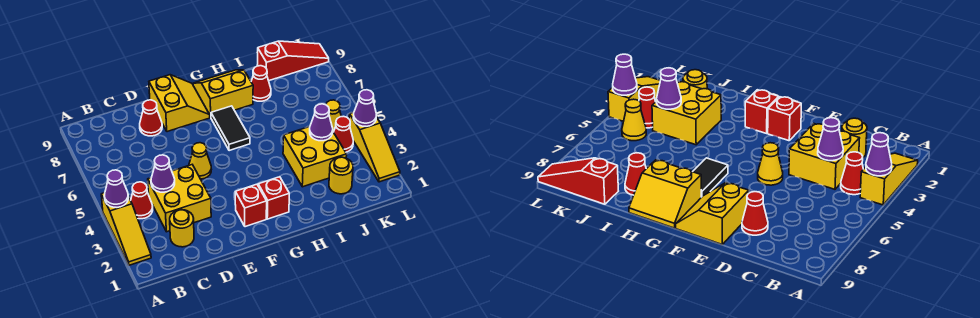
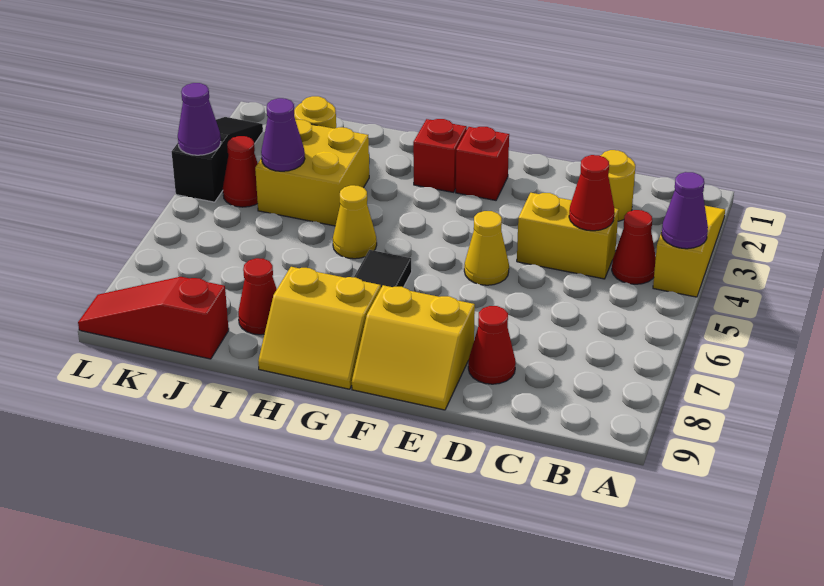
yellow 2x2 brick [148,165,211,232] -> yellow 1x2 brick [517,193,619,279]
purple 1x1 cone [151,155,175,192] -> red 1x1 cone [569,155,615,231]
yellow 2x2 slope [149,75,210,132] -> yellow 2x2 slope turned to [352,285,475,410]
yellow 1x1 cone [326,100,341,132] -> yellow 1x1 cone moved to [333,185,377,259]
yellow 1x3 slope [349,112,400,182] -> black 1x3 slope [172,117,263,202]

